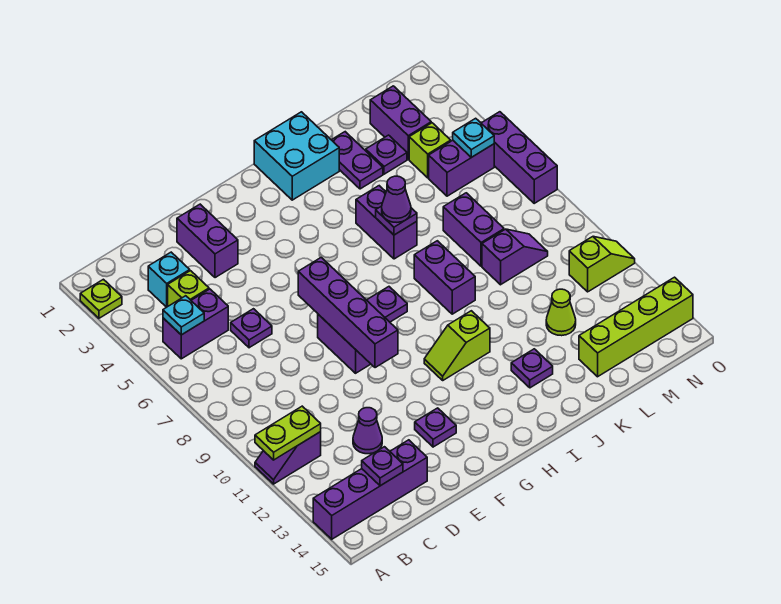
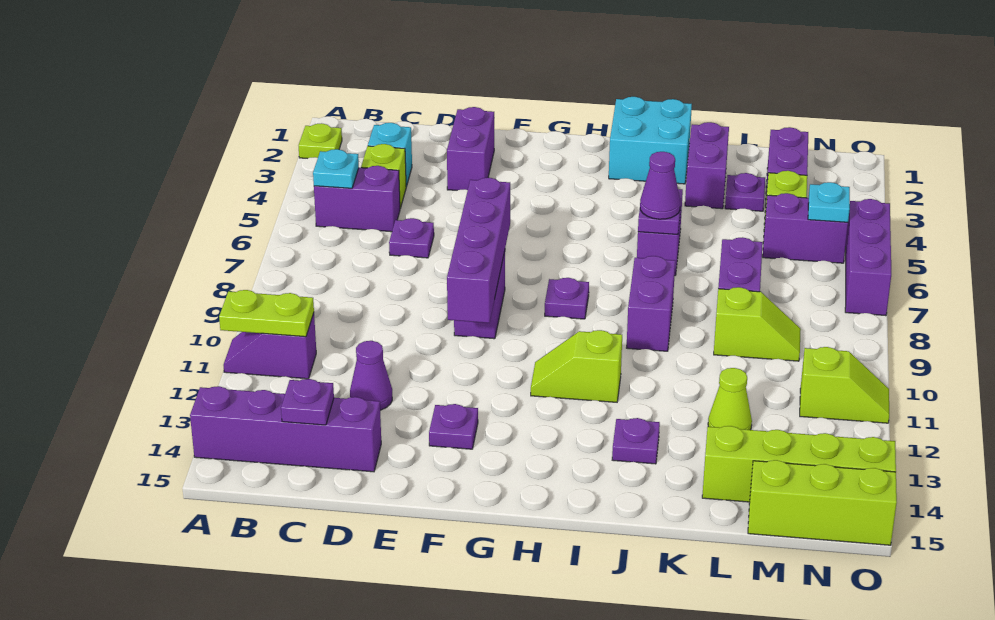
purple 1x2 plate [332,132,383,189] -> purple 1x2 brick [685,122,729,209]
purple 1x2 slope [482,229,548,285] -> lime 1x2 slope [714,287,801,361]
none -> lime 1x3 brick [748,460,897,545]

